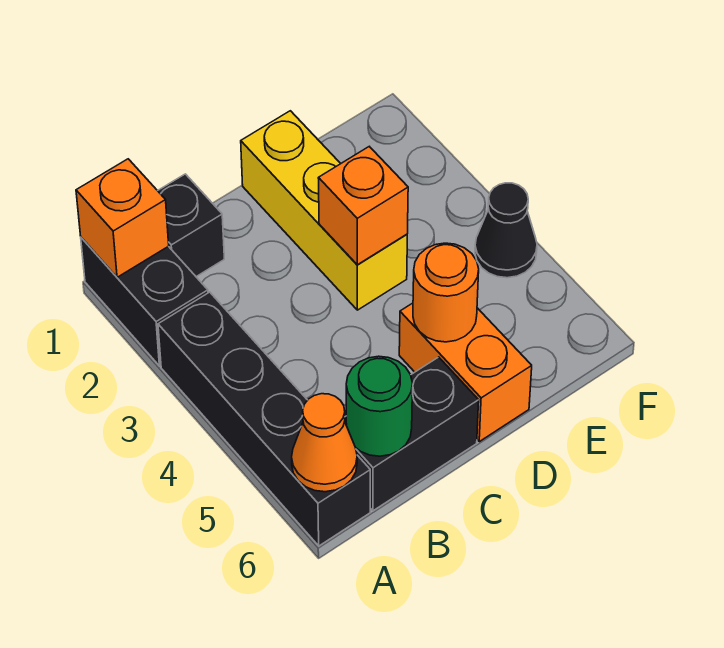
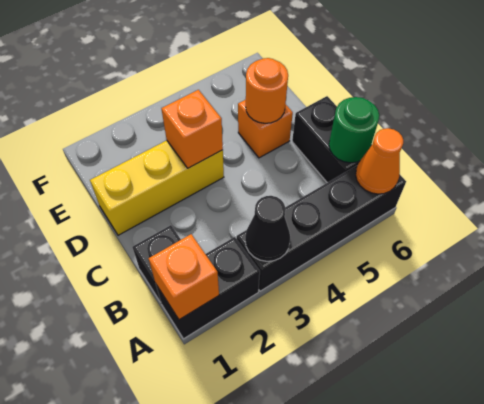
orange 1x2 brick [399,303,532,442] -> orange 1x1 brick [238,100,293,158]
black 1x1 cone [475,183,537,278] -> black 1x1 cone moved to [245,196,290,261]

